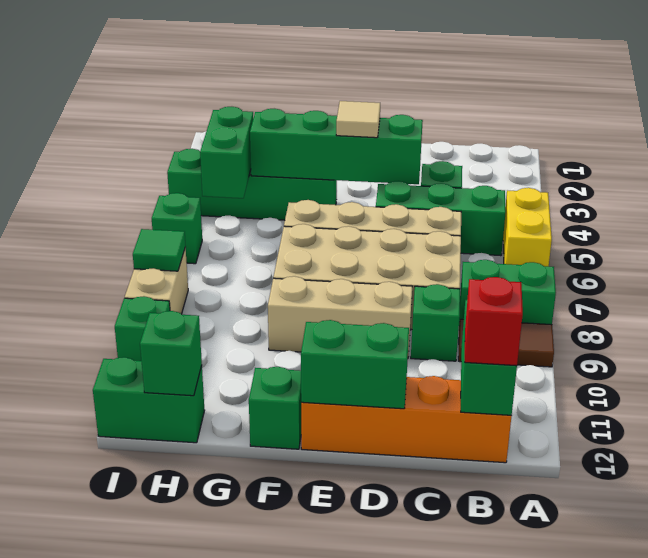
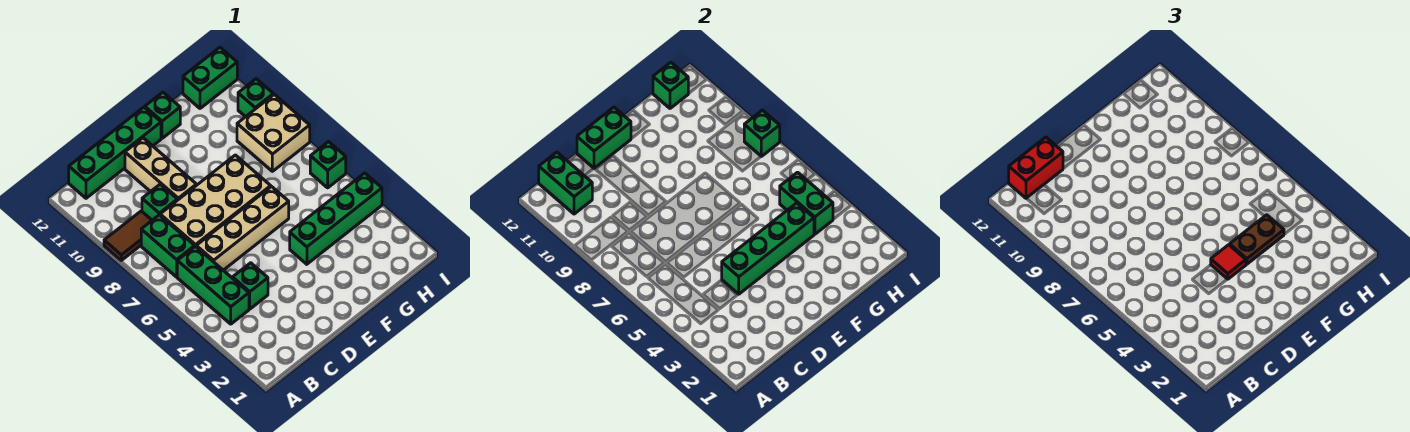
yellow 1x2 brick [503,188,552,266] -> none
green 1x2 brick [459,260,556,326] -> green 1x2 brick turned to [141,215,195,277]
green 1x3 brick [376,181,506,256] -> green 1x3 brick turned to [177,246,249,324]
orange 1x4 brick [301,376,512,463] -> green 1x4 brick [69,107,161,198]
red 1x1 brick [465,277,523,366] -> red 1x2 brick [1009,137,1063,198]
tan 1x3 brick [268,276,412,356] -> tan 1x3 brick turned to [125,138,196,200]
tan 1x1 tile [336,101,380,138] -> red 1x1 tile [1211,245,1246,279]
none -> brown 1x2 plate [1230,215,1284,264]
tan 1x2 brick [125,247,188,314] -> tan 2x2 brick [237,94,310,171]
green 1x1 tile [133,229,185,271] -> green 1x1 brick [744,110,780,156]

